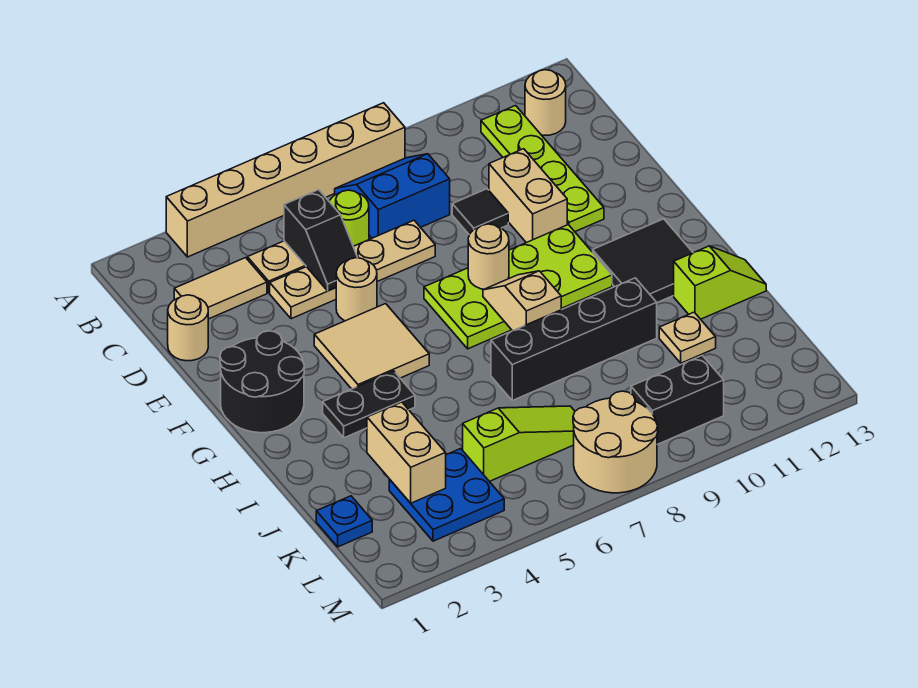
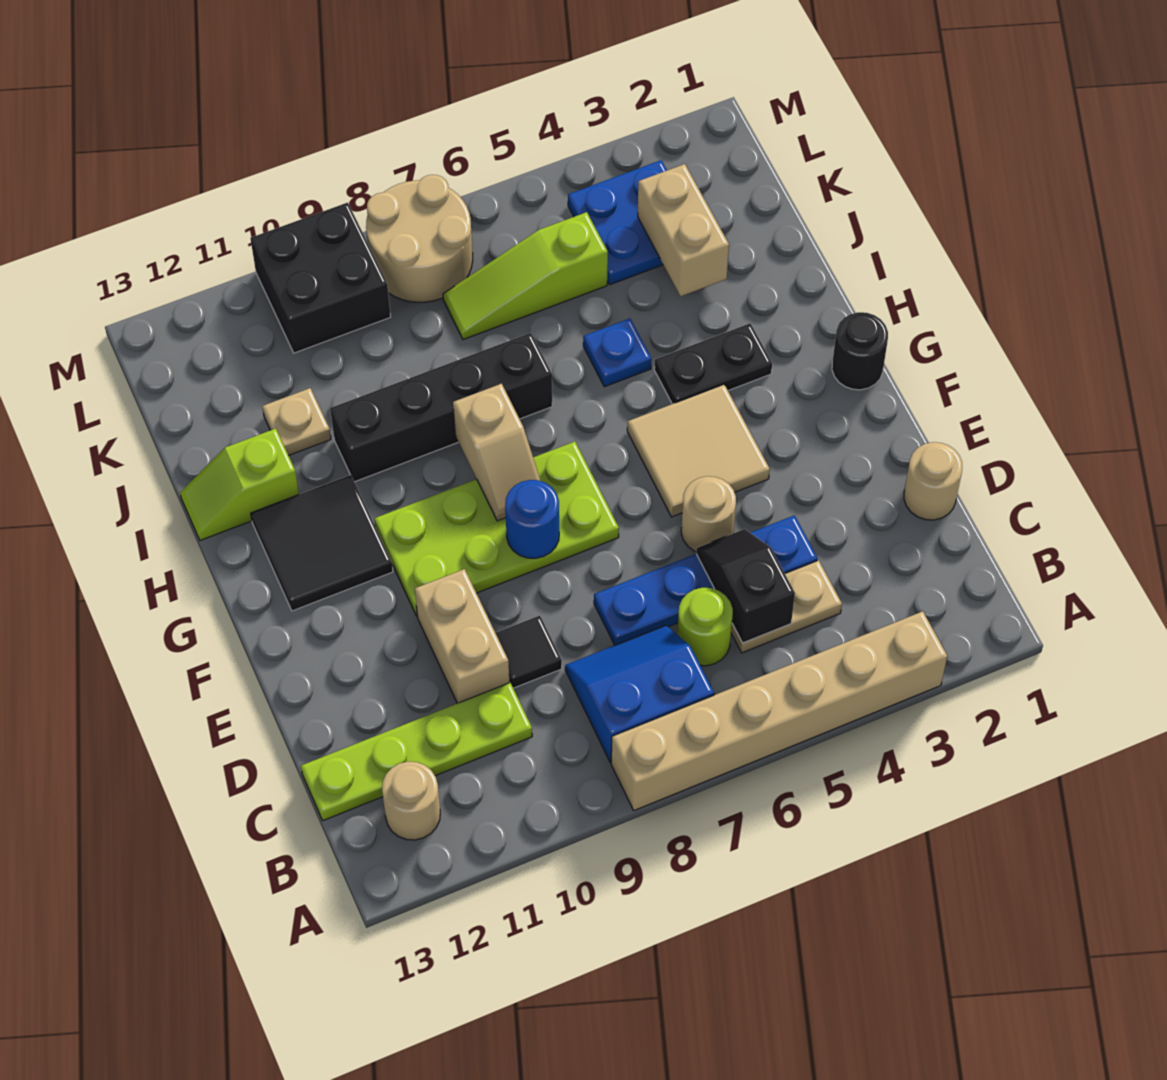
blue 2x2 slope [335,154,450,238] -> blue 2x2 slope turned to [565,625,714,762]
lime 1x4 plate [481,106,604,232] -> lime 1x4 plate turned to [301,683,532,821]
tan 1x2 tile [174,258,267,319] -> none
tan 1x4 plate [270,220,435,319] -> blue 1x4 plate [594,515,818,645]
black 2x2 round brick [220,331,304,433] -> black 1x1 round brick [832,312,888,390]
tan 1x1 round brick [468,224,509,290] -> blue 1x1 round brick [505,480,559,558]
blue 1x1 plate [316,496,372,547] -> blue 1x1 plate moved to [583,318,651,387]
black 1x2 brick [631,356,724,444] -> black 2x2 brick [250,203,391,353]

